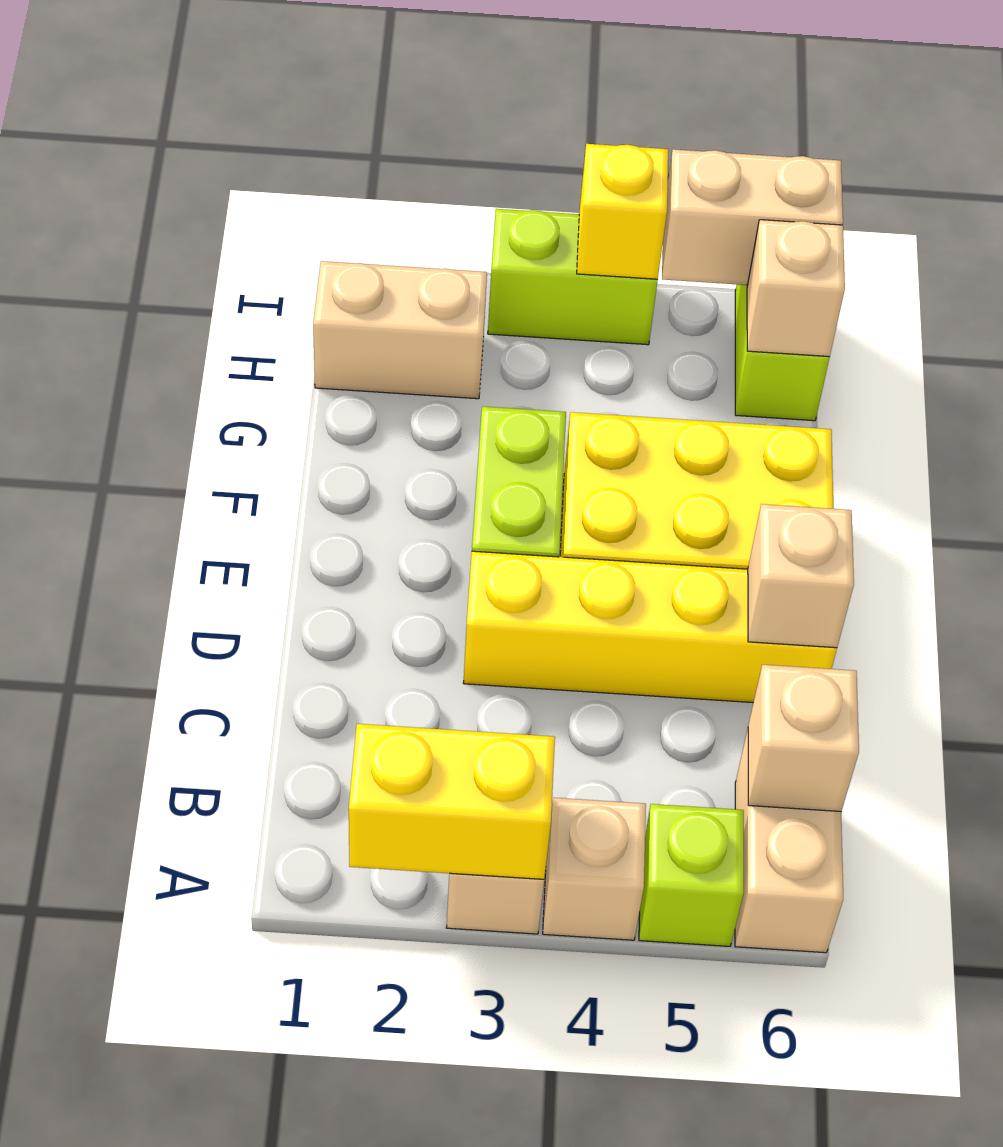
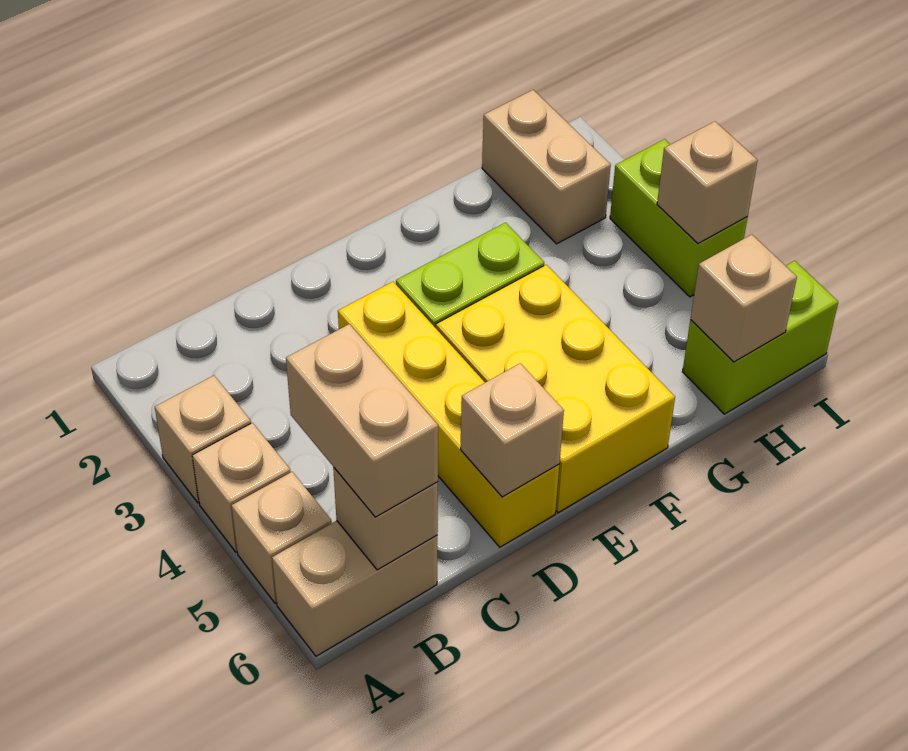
yellow 1x2 brick [349,724,555,879] -> none
lime 1x1 brick [639,804,744,946] -> tan 1x1 brick [232,472,332,604]
yellow 1x1 brick [577,144,668,279] -> tan 1x1 brick [657,121,758,243]
tan 1x2 brick [662,149,843,285] -> tan 1x2 brick moved to [286,324,438,517]

